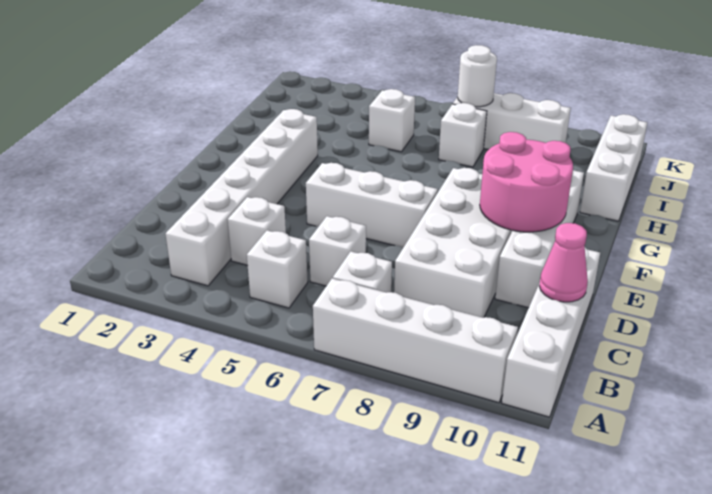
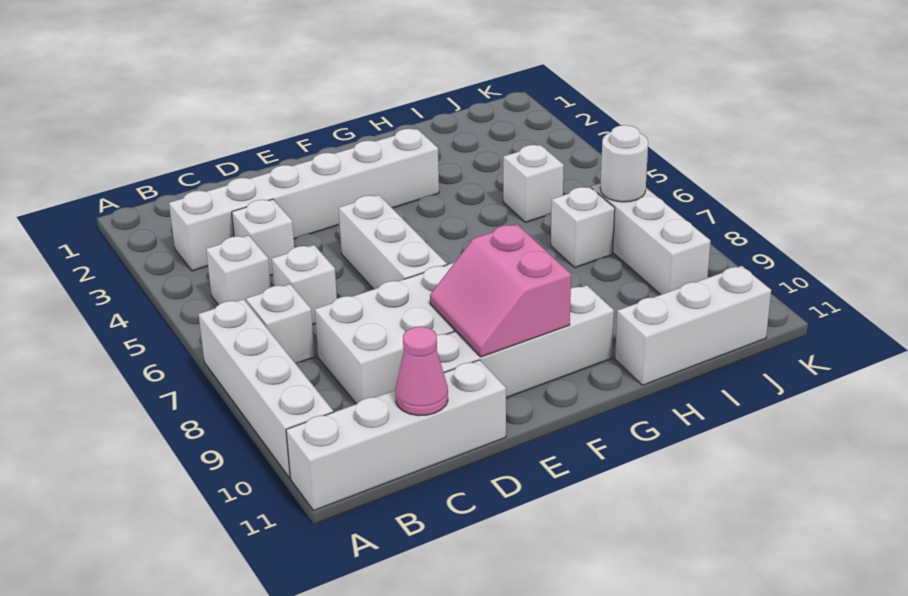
pink 2x2 round brick [480,132,573,232] -> pink 2x2 slope [430,224,571,357]

